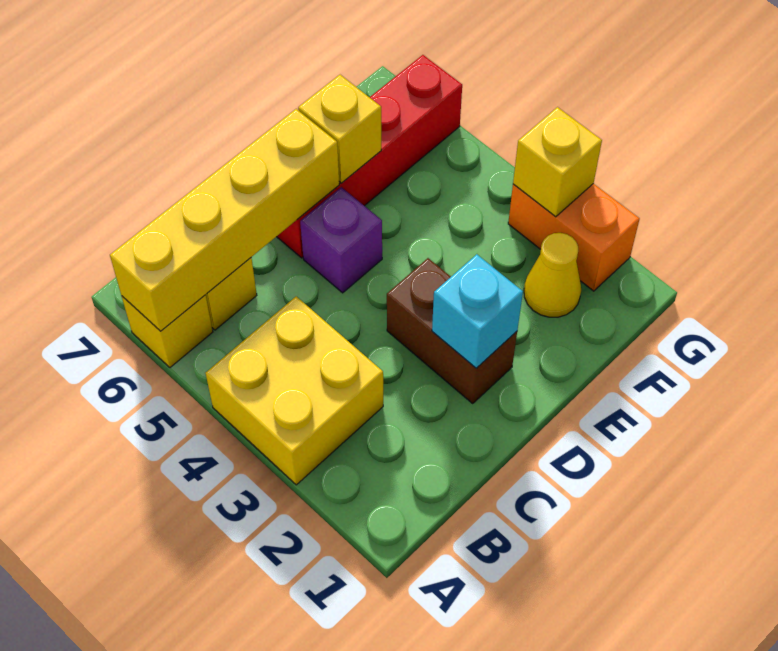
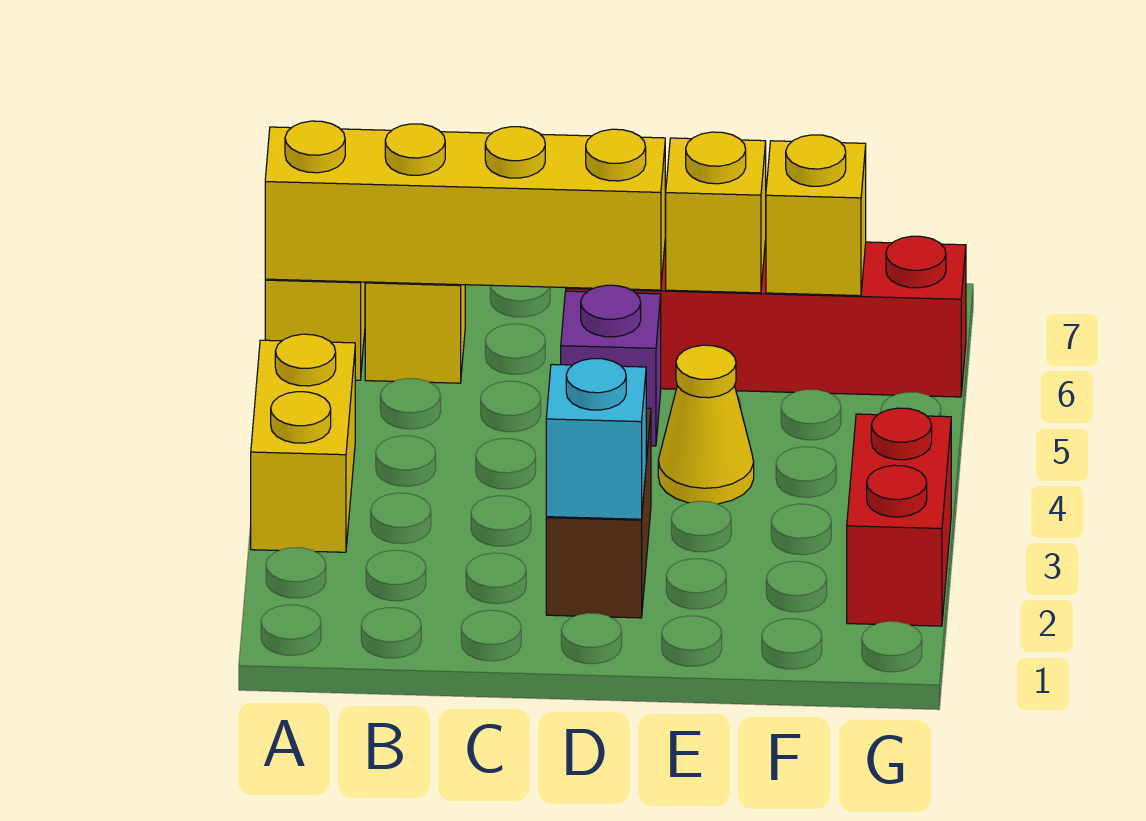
yellow 2x2 brick [206,296,383,485] -> yellow 1x2 brick [251,334,355,552]
yellow 1x1 cone [524,233,581,317] -> yellow 1x1 cone moved to [658,345,754,504]
orange 1x2 brick [508,184,640,291] -> red 1x2 brick [847,408,951,626]
yellow 1x1 brick [513,107,602,217] -> yellow 1x1 brick moved to [766,135,866,296]

